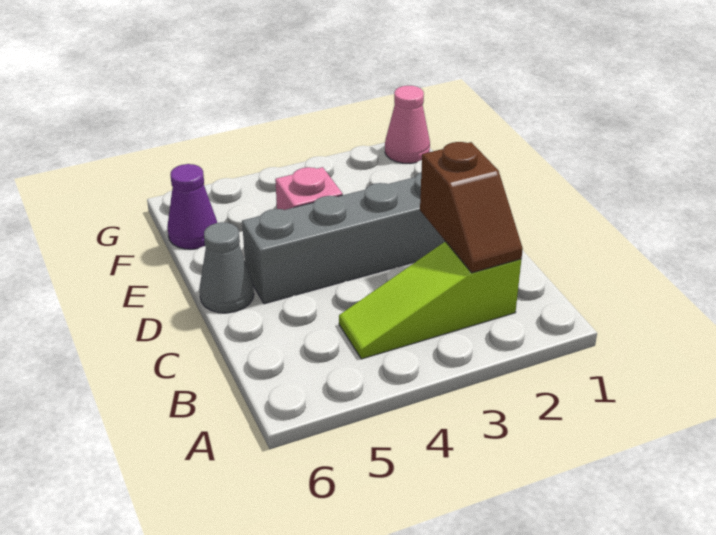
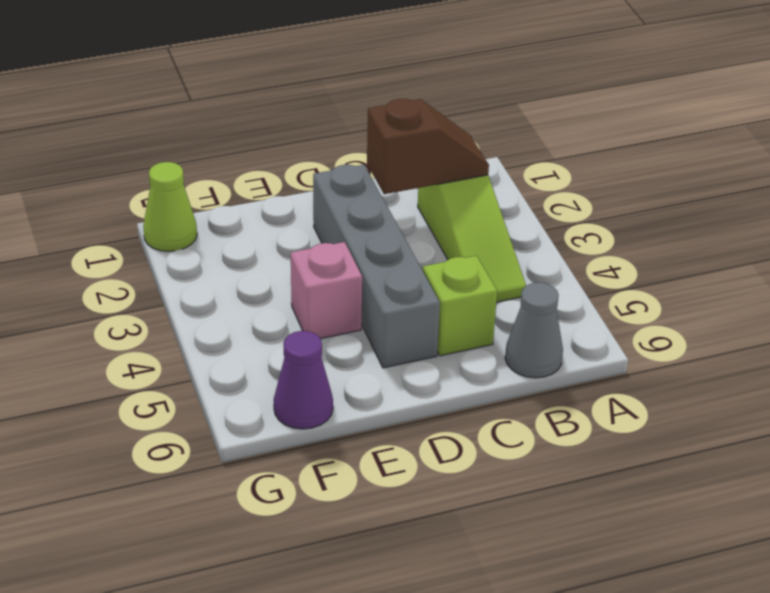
none -> lime 1x1 brick [423,256,497,356]
grey 1x1 cone [199,222,254,313] -> grey 1x1 cone moved to [505,283,563,378]
pink 1x1 cone [385,86,430,163] -> lime 1x1 cone [143,162,197,252]

